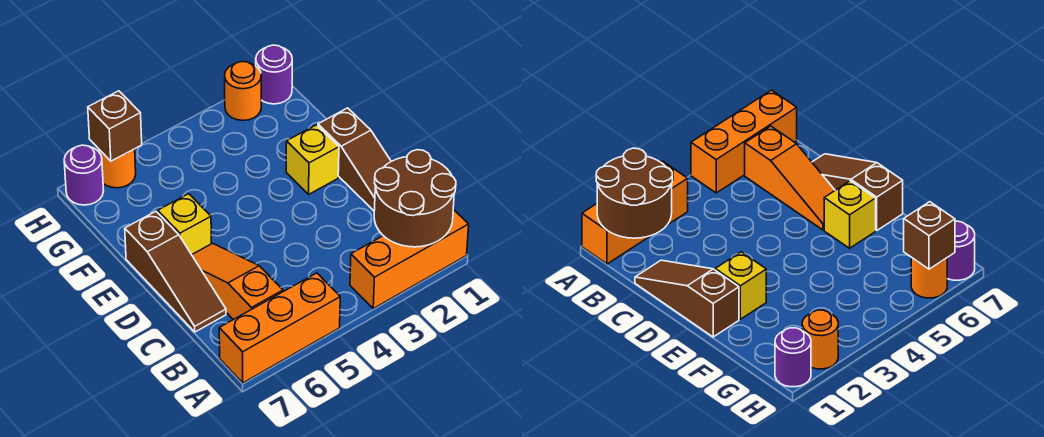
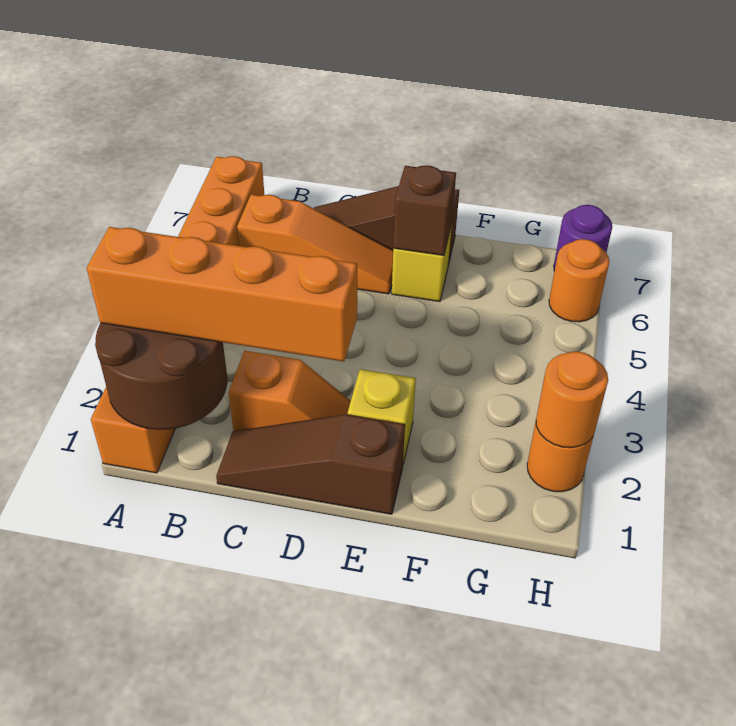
none -> orange 1x4 brick [87,227,357,362]
none -> orange 1x2 slope [229,351,351,431]
purple 1x1 round brick [256,45,292,104] -> none
none -> orange 1x1 round brick [536,352,608,448]
brown 1x1 brick [88,91,142,161] -> brown 1x1 brick moved to [393,165,456,256]

